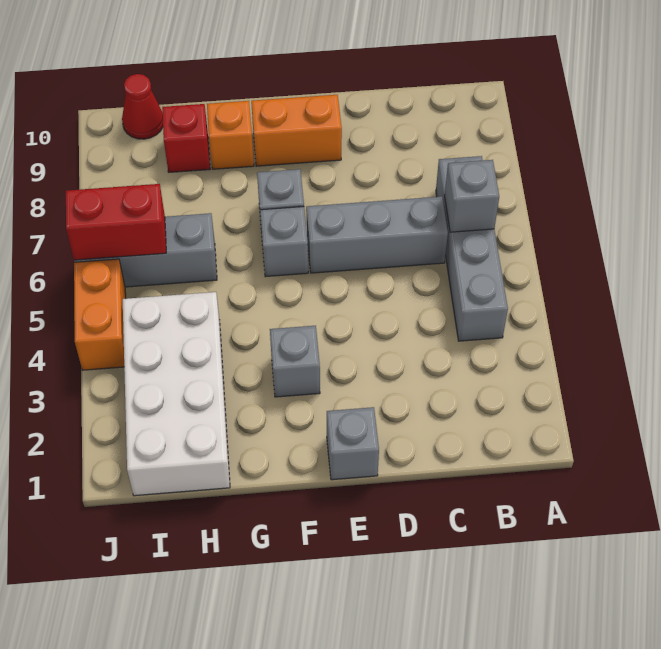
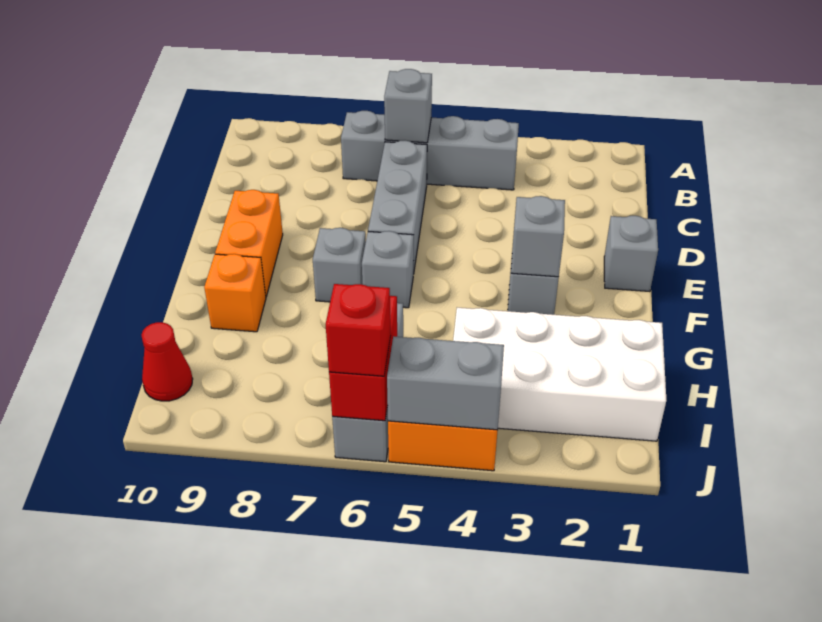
none -> grey 1x1 brick [511,196,565,277]
red 1x1 brick [162,104,210,172] -> red 1x1 brick moved to [326,284,391,376]
none -> grey 1x2 brick [387,337,504,430]

